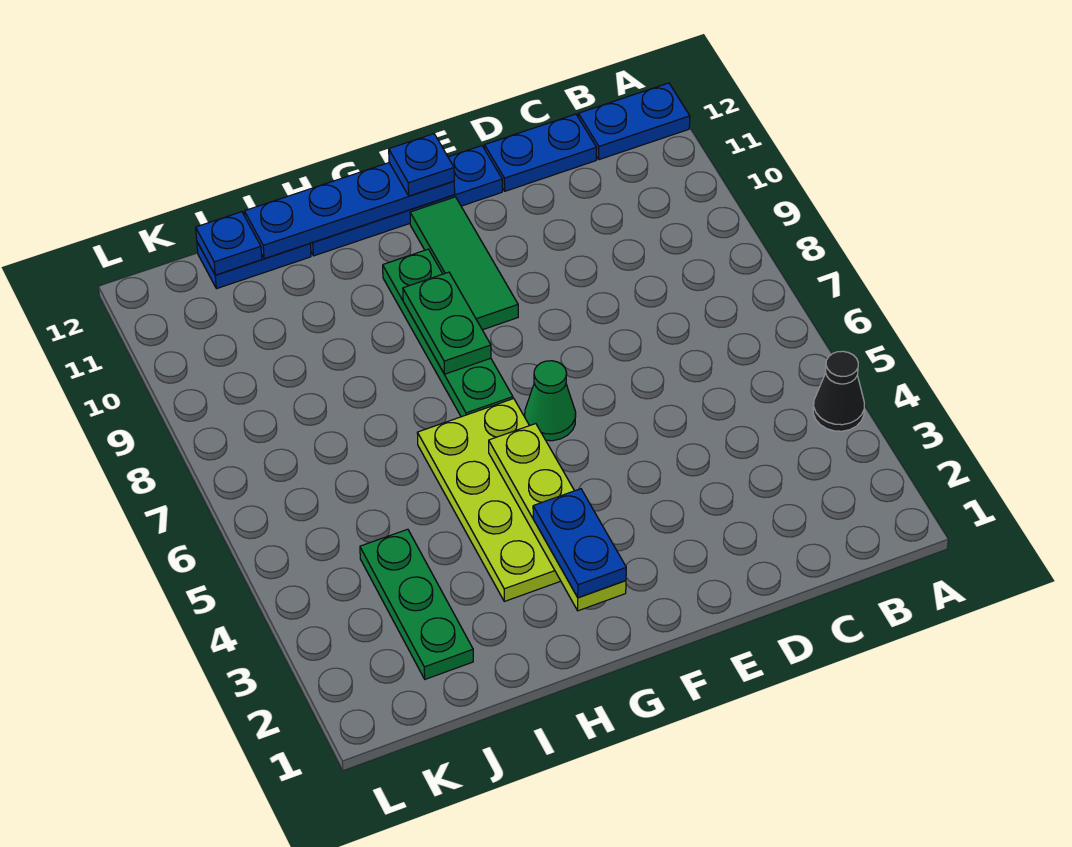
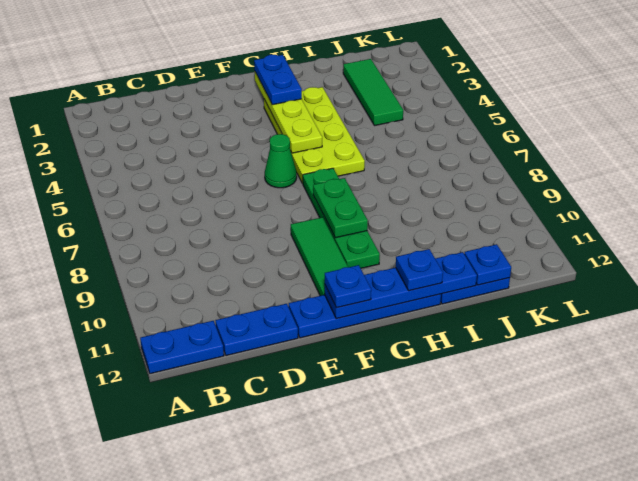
black 1x1 cone [813,351,864,431] -> none
none -> blue 1x1 plate [396,249,443,291]
green 1x3 plate [360,529,473,679] -> green 1x3 tile [343,59,403,126]

